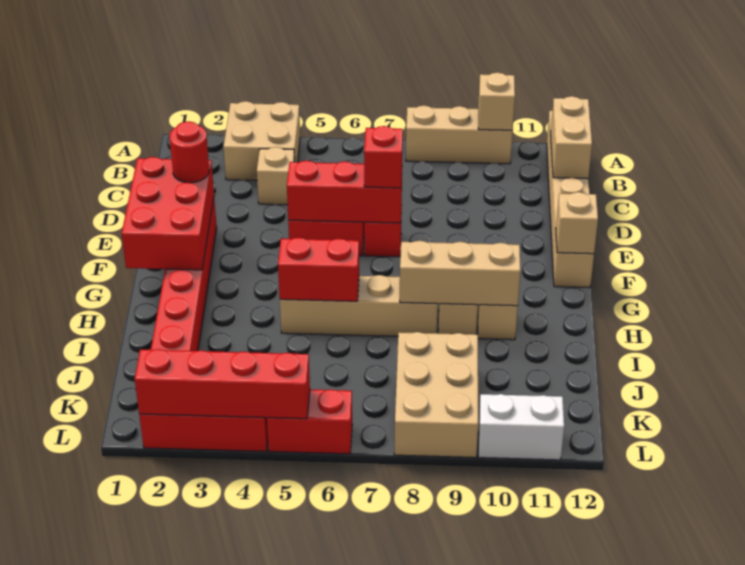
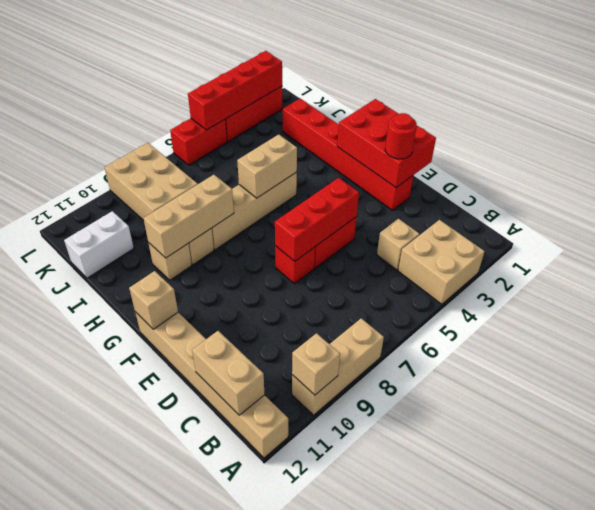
red 1x1 brick [364,126,403,188] -> none
red 1x2 brick [278,238,359,301] -> tan 1x2 brick [237,134,297,198]
white 1x2 brick [478,394,564,460] -> white 1x2 brick moved to [64,211,134,278]

